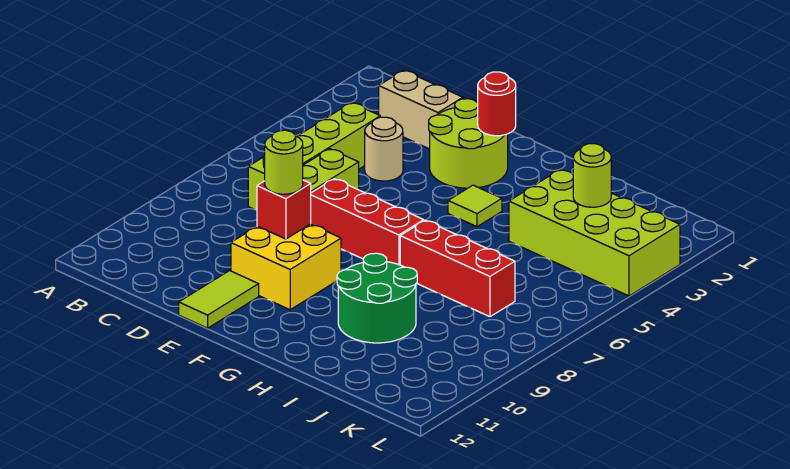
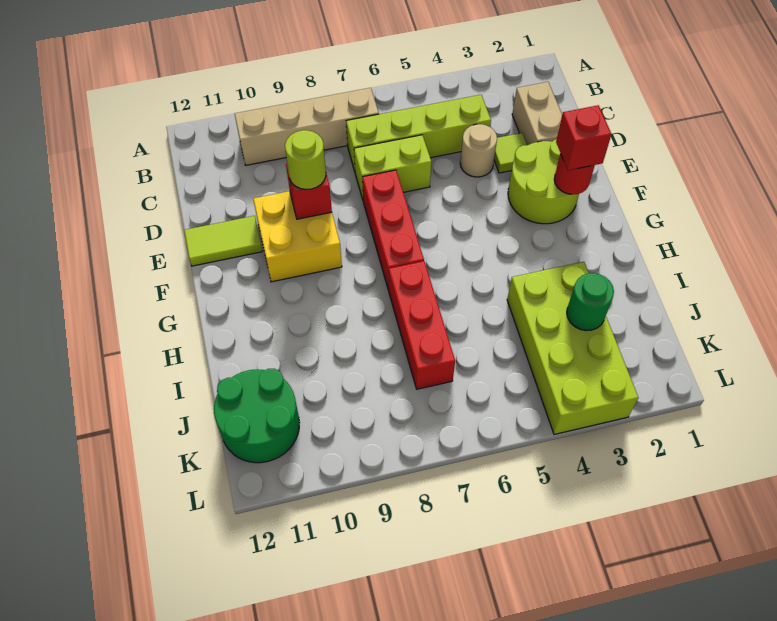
none -> tan 1x4 brick [234,88,379,165]
none -> red 1x1 brick [556,105,612,170]
lime 1x1 tile [448,185,502,227] -> lime 1x1 tile moved to [494,133,527,173]
green 2x2 round brick [337,253,417,343] -> green 2x2 round brick moved to [214,369,300,463]
lime 1x1 round brick [573,144,611,207] -> green 1x1 round brick [567,273,614,331]

